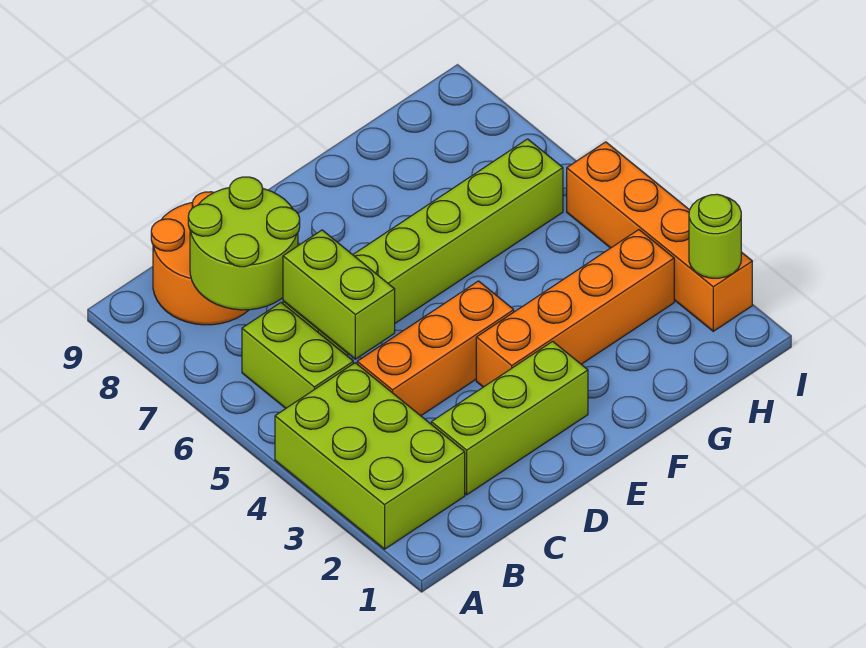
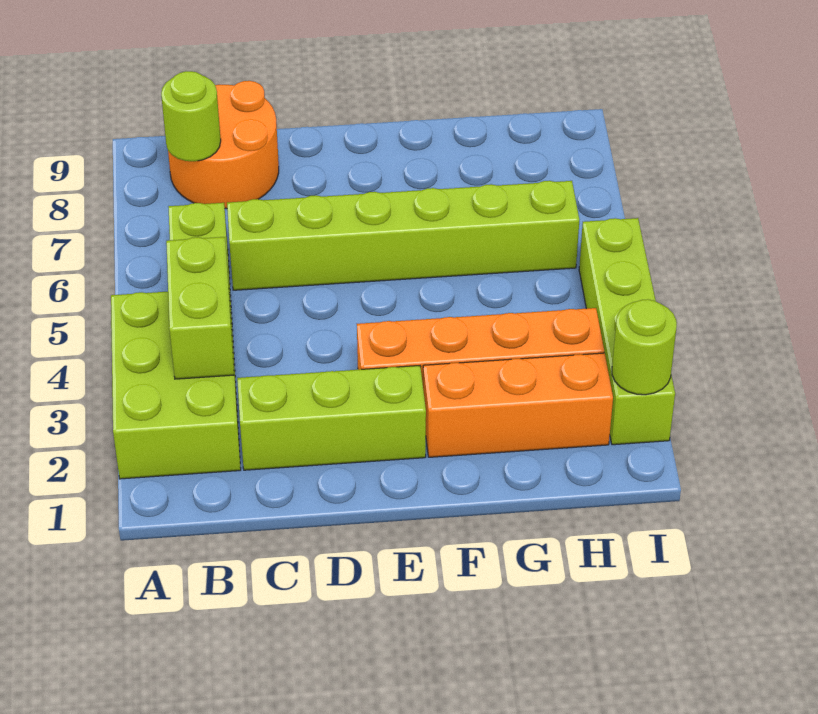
lime 2x2 round brick [188,177,300,310] -> lime 1x1 round brick [161,71,221,161]
orange 1x3 brick [357,281,514,416] -> orange 1x3 brick moved to [423,353,613,457]
lime 1x2 brick [283,230,395,359] -> lime 1x2 brick moved to [166,237,234,379]
orange 1x4 brick [567,142,752,331] -> lime 1x4 brick [579,218,675,445]

